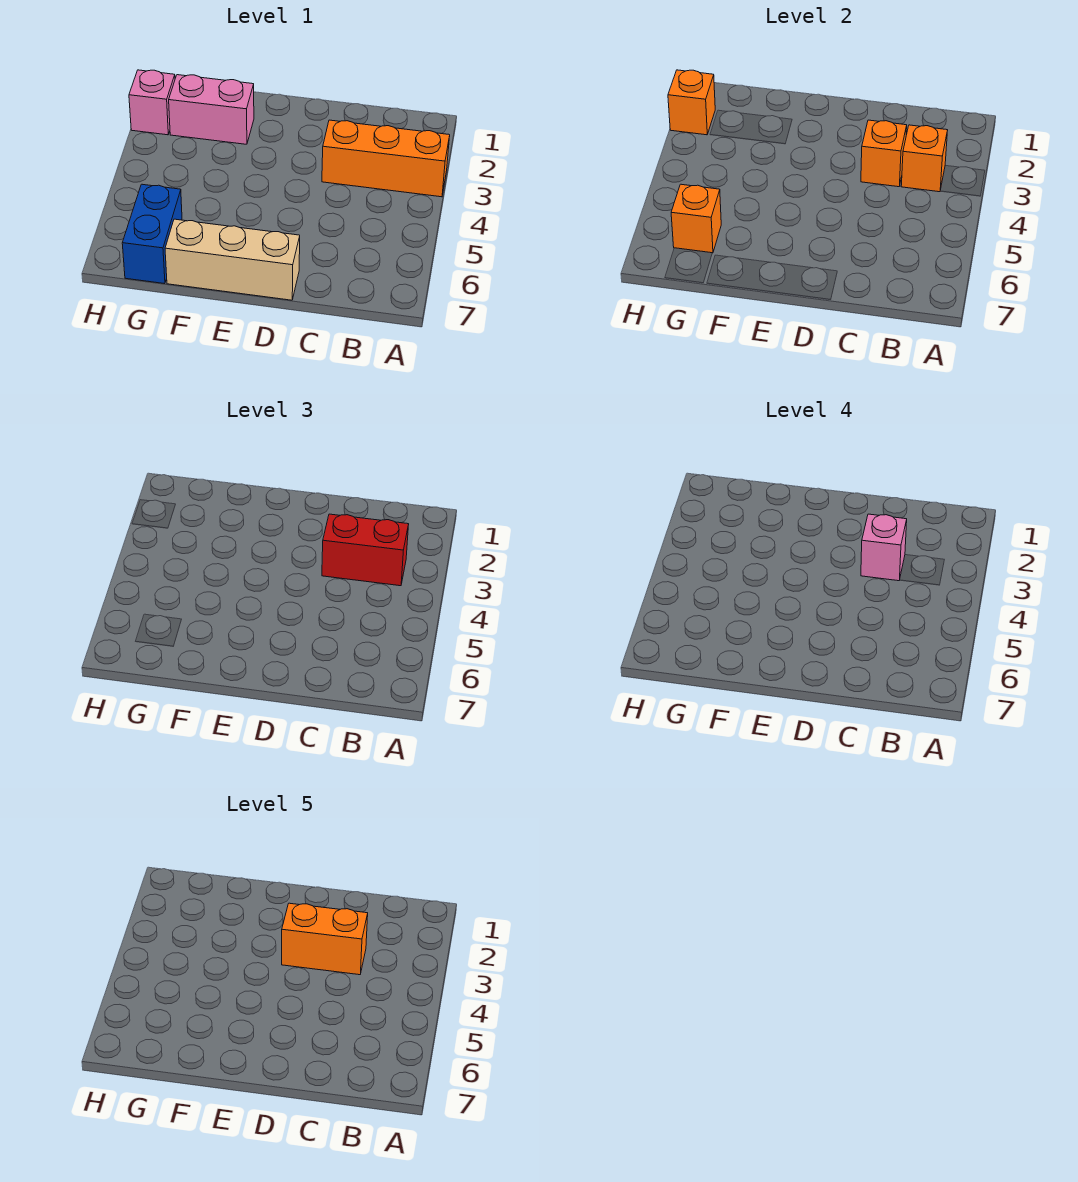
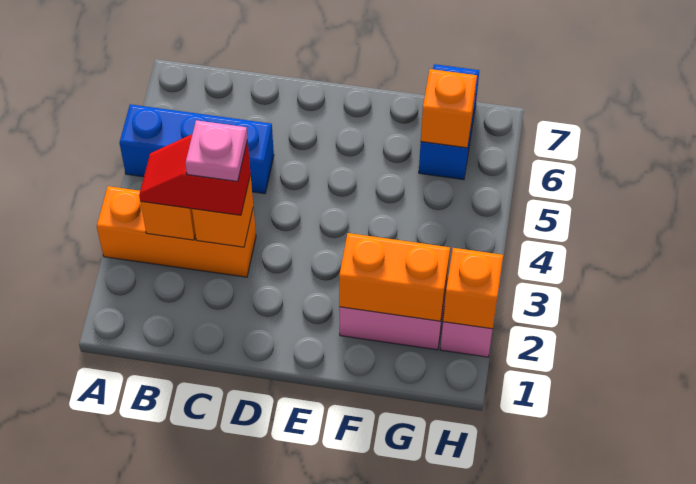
none -> blue 1x3 brick [120,104,274,194]
red 1x2 brick [322,514,409,586] -> red 1x2 slope [139,134,251,215]
pink 1x1 brick [861,514,907,581] -> pink 1x1 plate [185,120,248,182]
orange 1x2 brick [282,903,368,975] -> orange 1x2 brick moved to [339,233,450,321]
tan 1x3 brick [165,219,300,300] -> none

